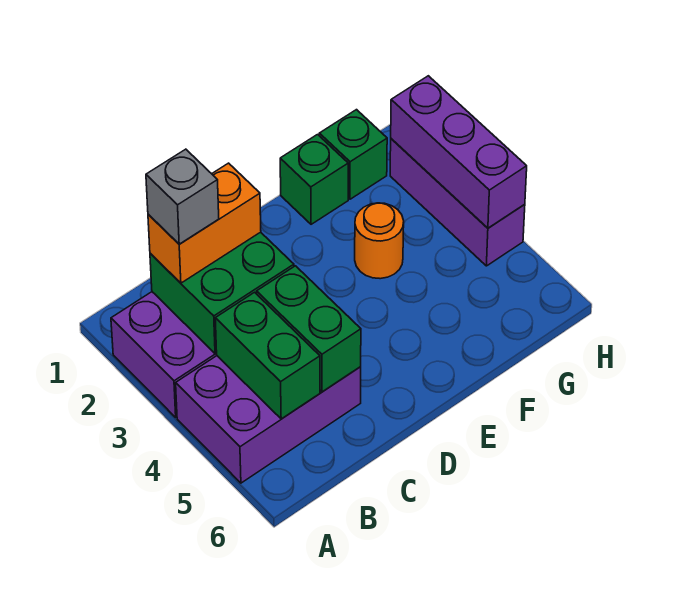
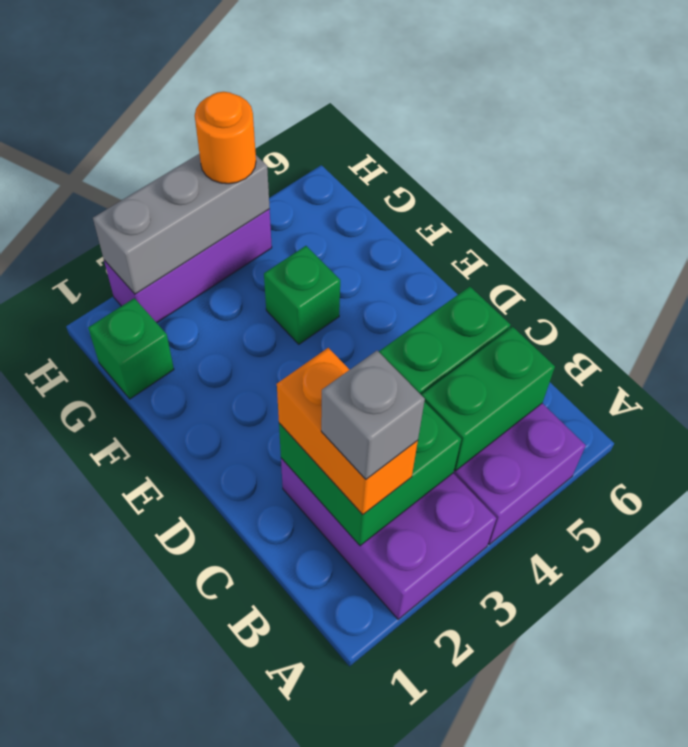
green 1x1 brick [280,135,348,224] -> green 1x1 brick moved to [264,246,340,344]
orange 1x1 round brick [355,203,404,279] -> orange 1x1 round brick moved to [195,92,256,184]
purple 1x3 brick [391,76,527,228] -> grey 1x3 brick [93,154,270,294]

